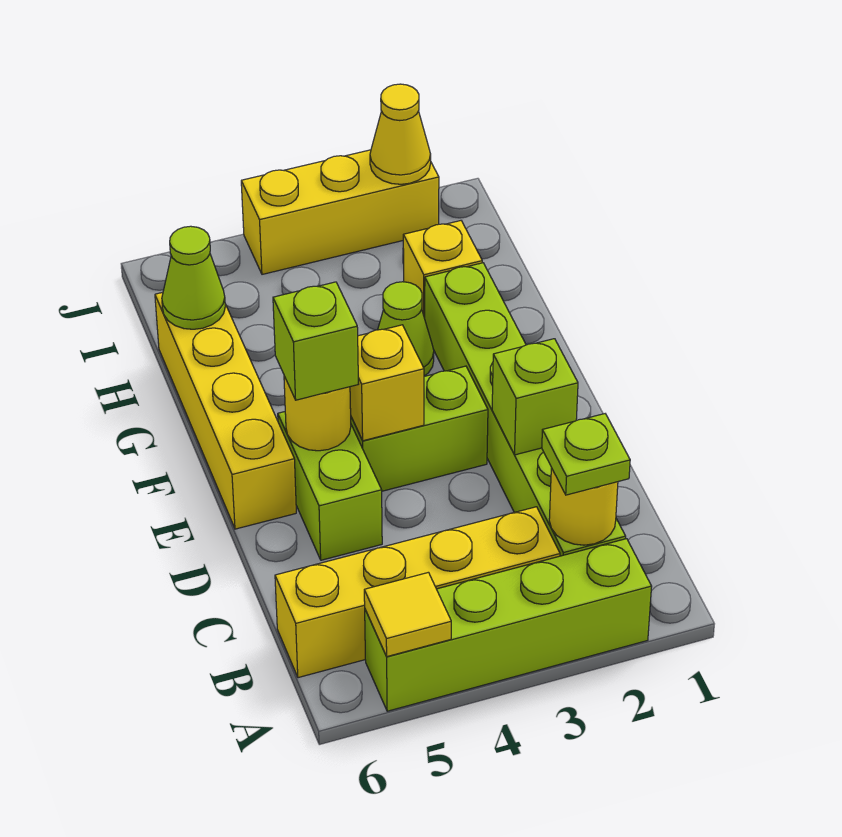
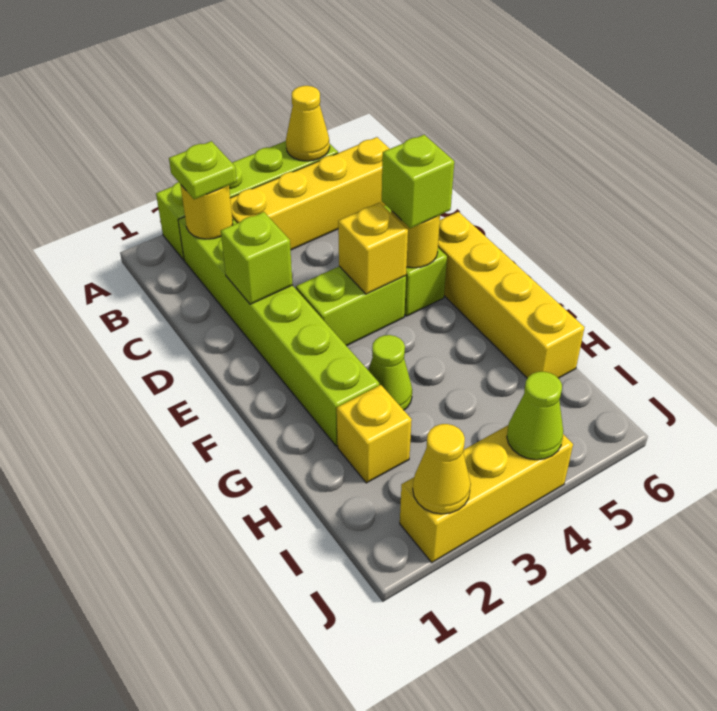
yellow 1x1 tile [364,572,451,657] -> yellow 1x1 cone [286,86,330,161]
lime 1x1 cone [162,226,225,329] -> lime 1x1 cone moved to [507,372,563,460]

